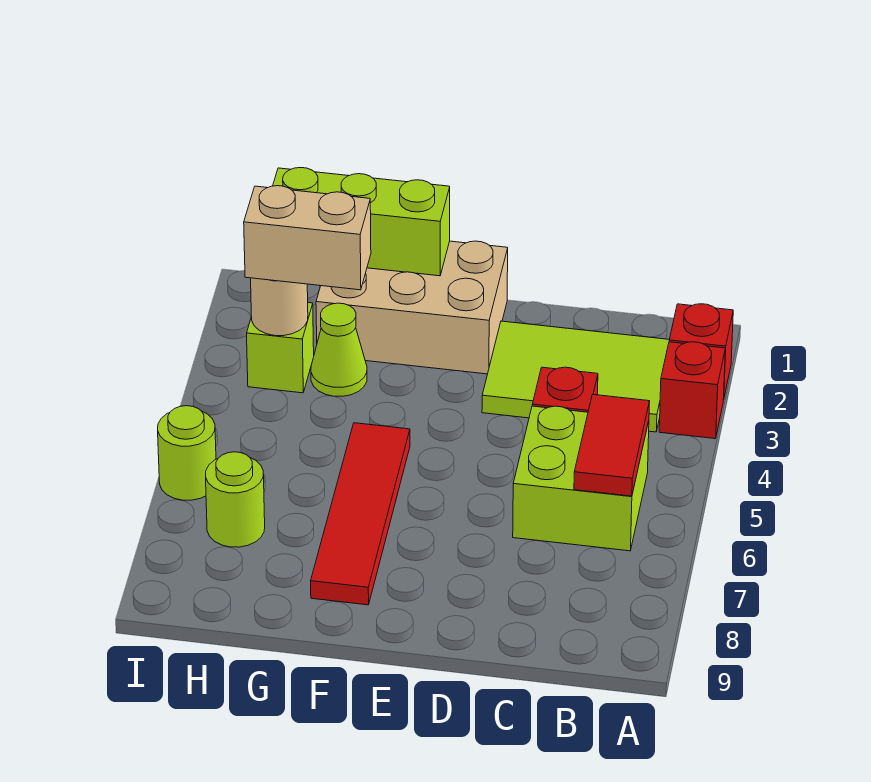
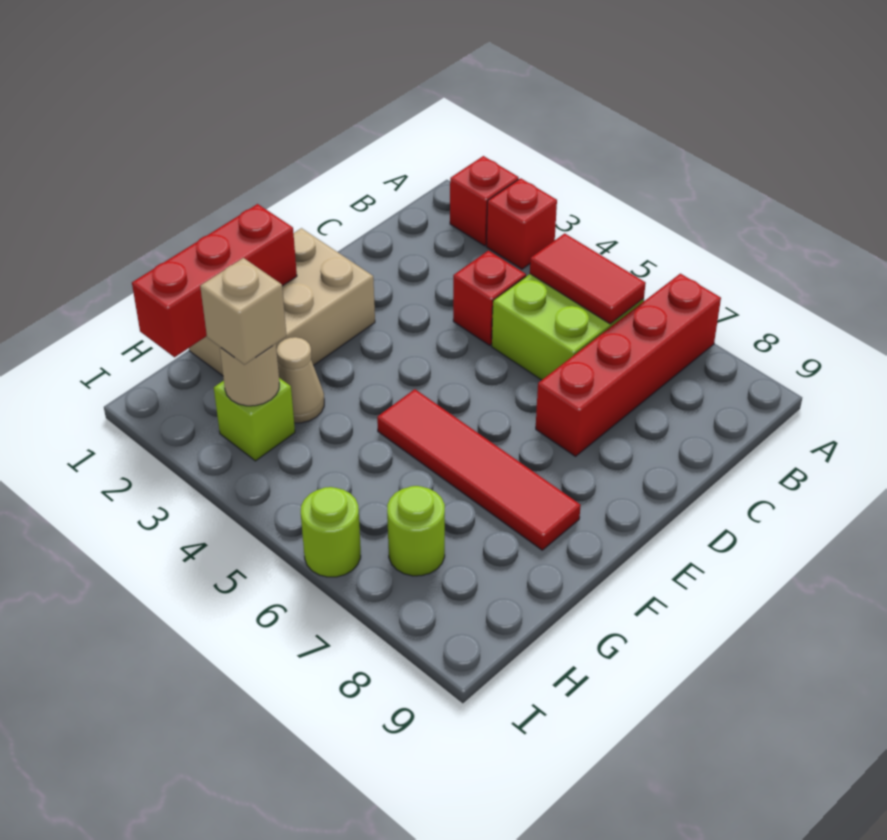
none -> red 1x4 brick [536,274,721,456]
lime 2x3 tile [482,321,669,432] -> none
lime 1x3 brick [273,168,450,276] -> red 1x3 brick [132,204,297,357]
lime 1x1 cone [311,303,367,396] -> tan 1x1 cone [277,337,324,423]
tan 1x2 brick [244,186,371,290] -> tan 1x1 brick [200,258,287,365]

